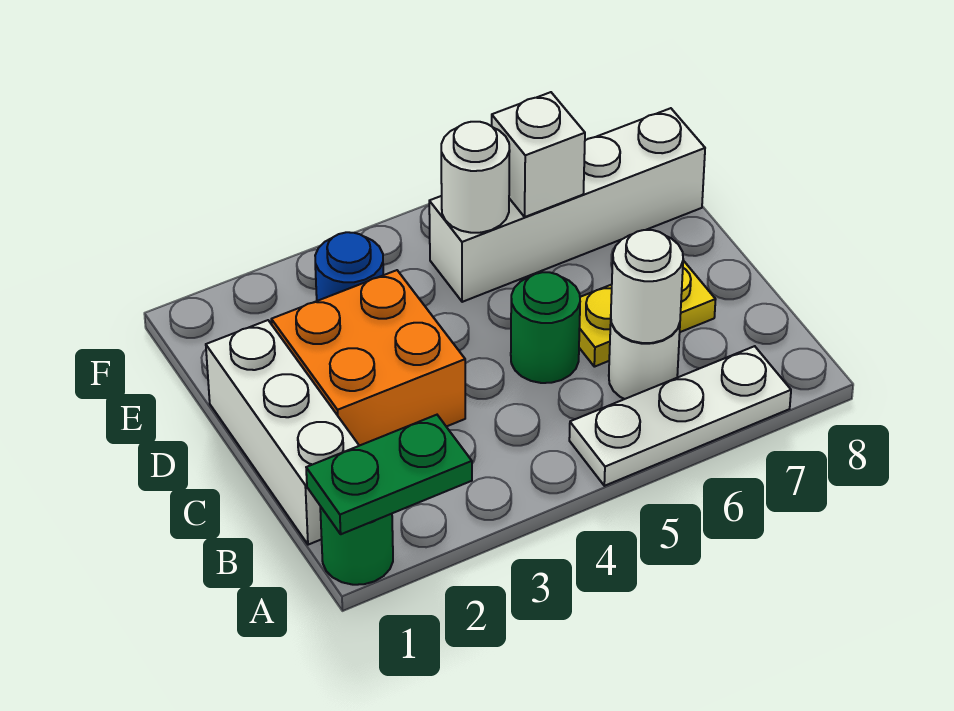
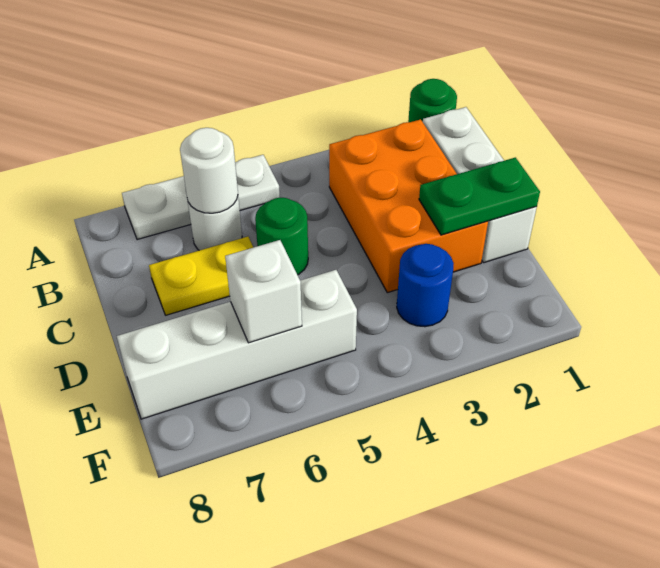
green 1x2 plate [306,415,472,534] -> green 1x2 plate moved to [419,158,540,235]
orange 2x2 brick [271,270,465,446] -> orange 2x3 brick [329,119,488,293]
white 1x1 round brick [441,122,510,233] -> none

